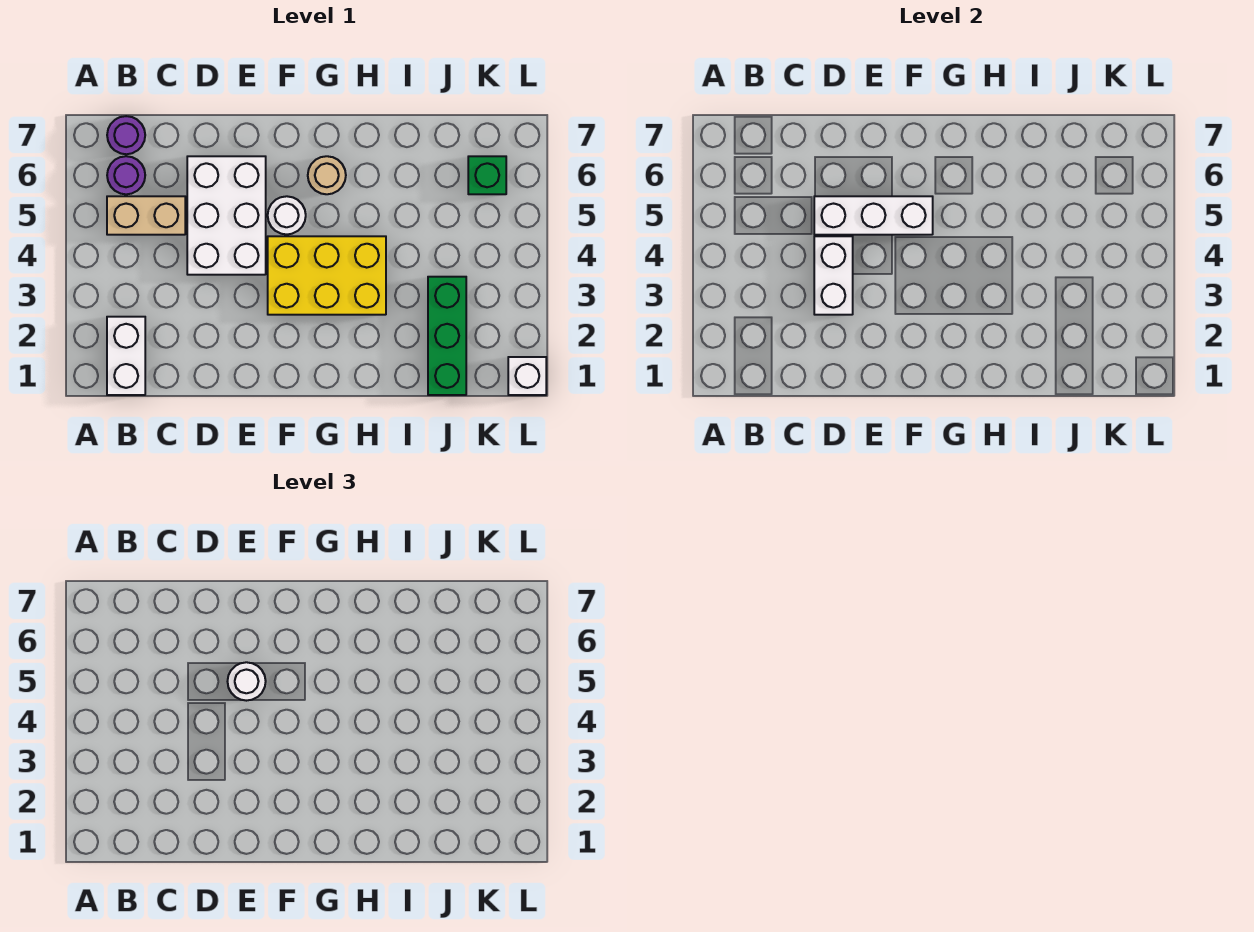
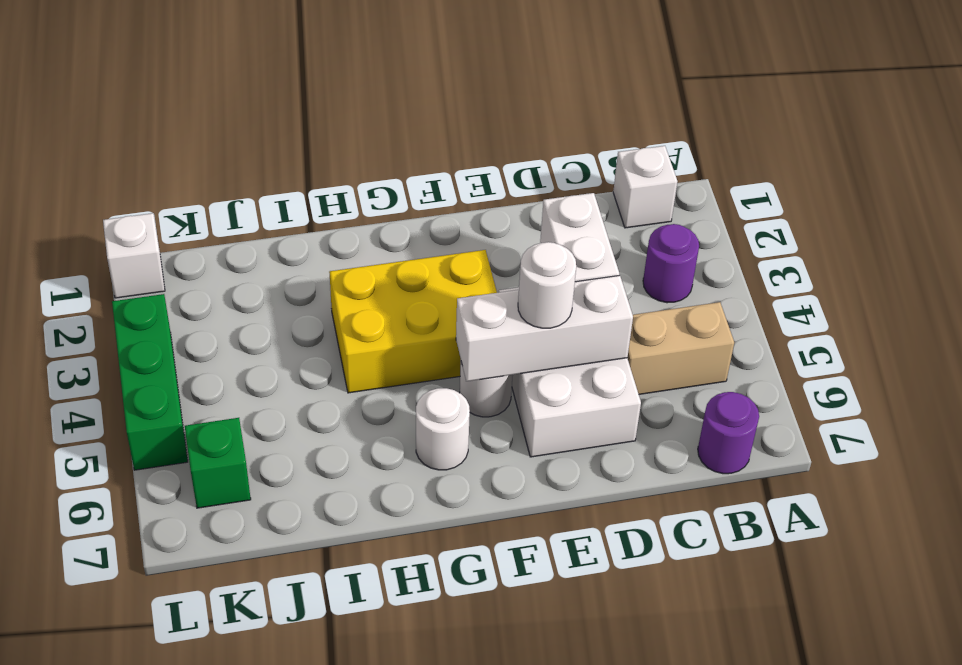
white 1x2 brick [107,317,145,395] -> white 1x1 brick [613,146,678,228]
purple 1x1 round brick [107,156,145,194] -> purple 1x1 round brick moved to [643,224,699,303]
tan 1x1 round brick [308,156,346,194] -> white 1x1 round brick [416,388,470,470]
green 1x3 brick [428,277,466,395] -> green 1x3 brick moved to [112,294,188,470]

